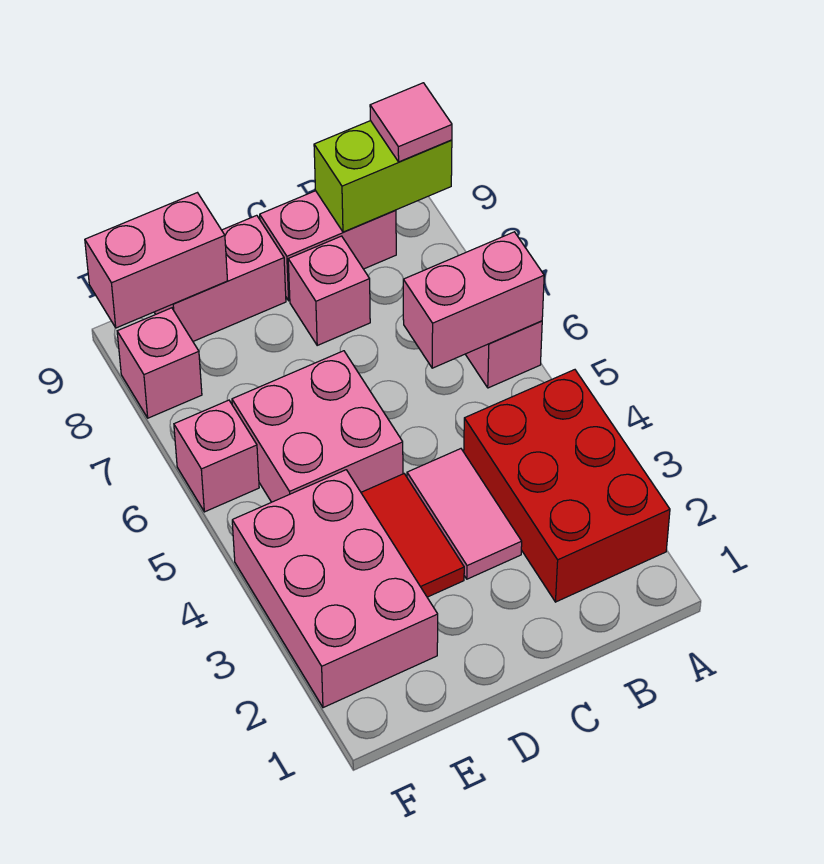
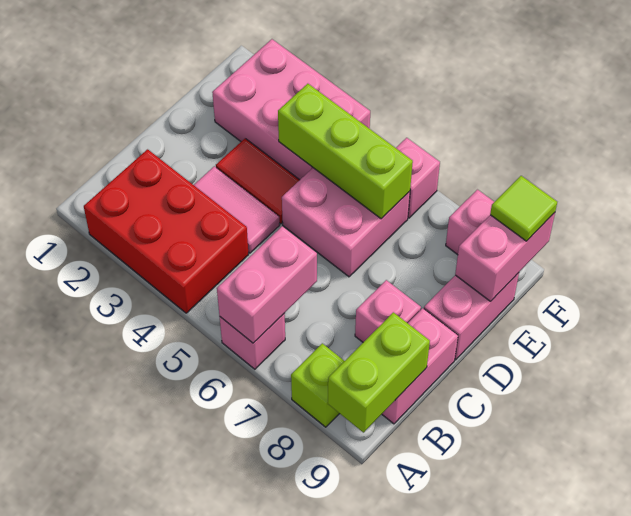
none -> lime 1x1 brick [291,343,344,427]
pink 1x1 tile [370,83,452,162] -> none
none -> lime 1x3 brick [278,84,413,219]
none -> lime 1x1 tile [490,176,557,241]

